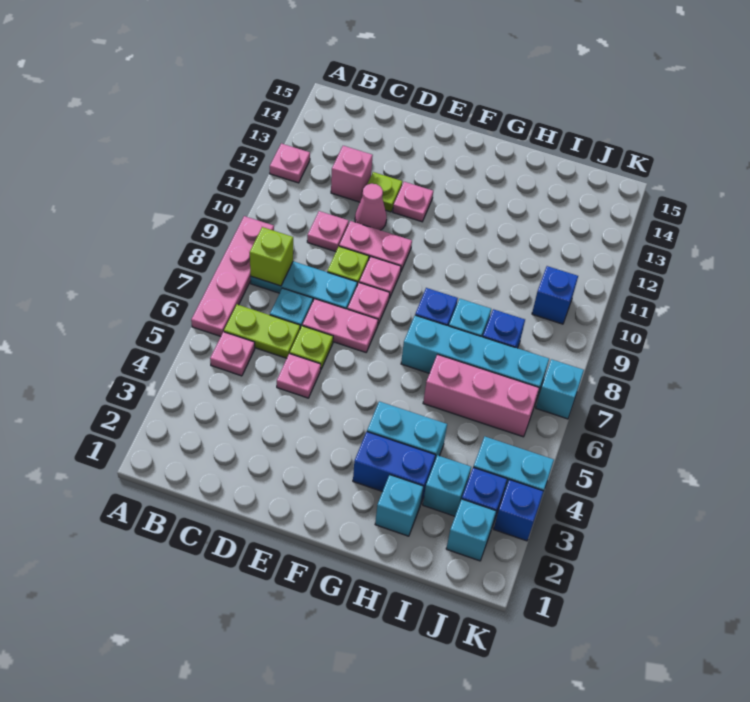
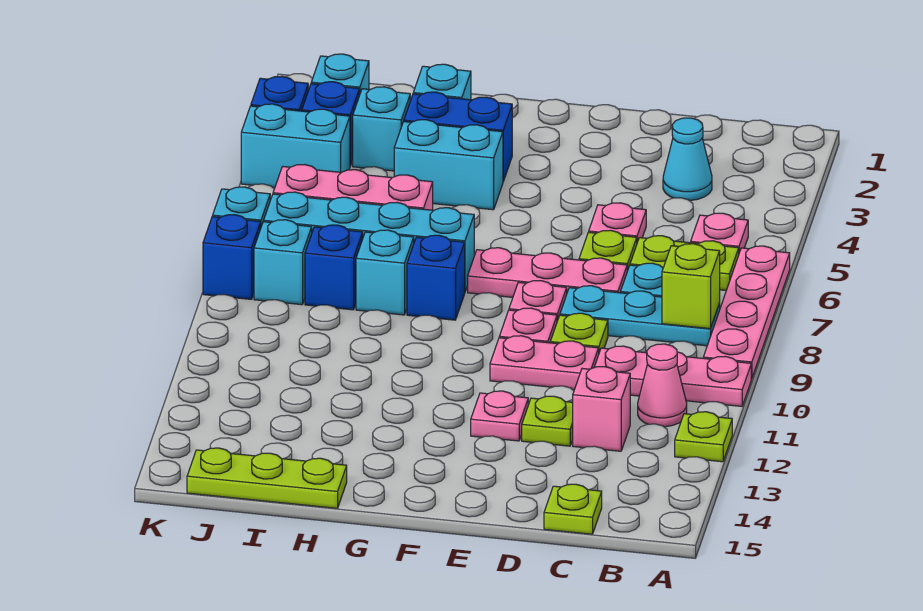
pink 1x1 plate [270,143,310,183] -> lime 1x1 plate [675,412,732,462]
none -> cyan 1x1 cone [663,118,712,200]
pink 1x1 plate [307,211,349,252] -> pink 1x3 plate [595,346,751,406]
none -> lime 1x1 plate [544,484,602,534]
pink 1x2 plate [303,299,378,352] -> pink 1x3 plate [468,248,627,297]
pink 1x1 cone [355,184,387,230] -> pink 1x1 cone moved to [638,344,687,427]
none -> lime 1x3 plate [187,448,347,508]
none -> cyan 1x1 brick [254,220,312,305]
blue 1x1 brick [532,266,578,324] -> blue 1x1 brick moved to [203,215,261,299]

